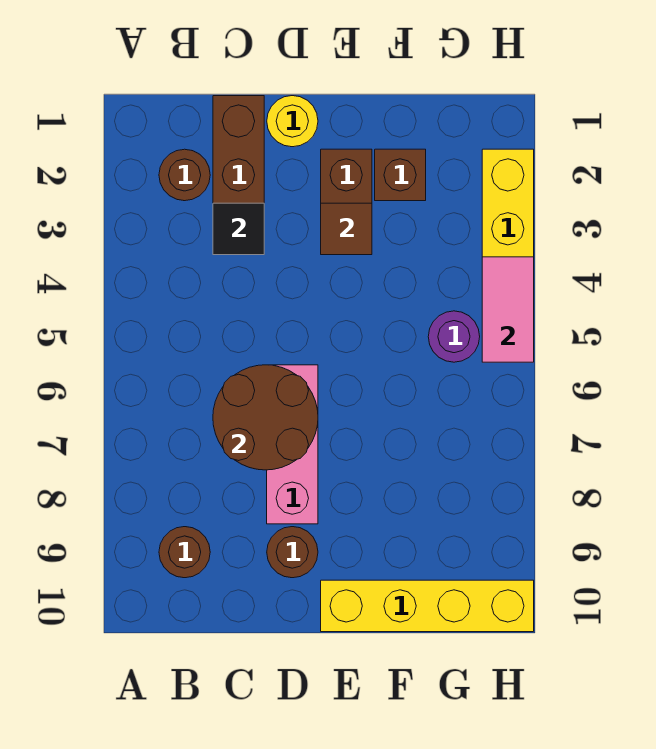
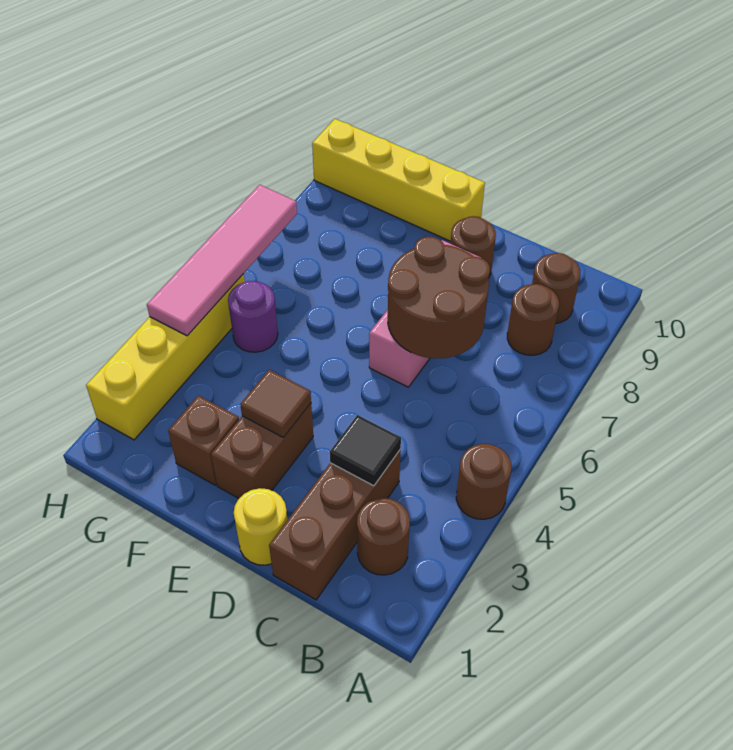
none -> brown 1x1 round brick [456,444,511,519]
none -> brown 1x1 round brick [507,284,559,355]
pink 1x2 tile [482,257,534,362] -> pink 1x4 tile [147,185,297,336]

